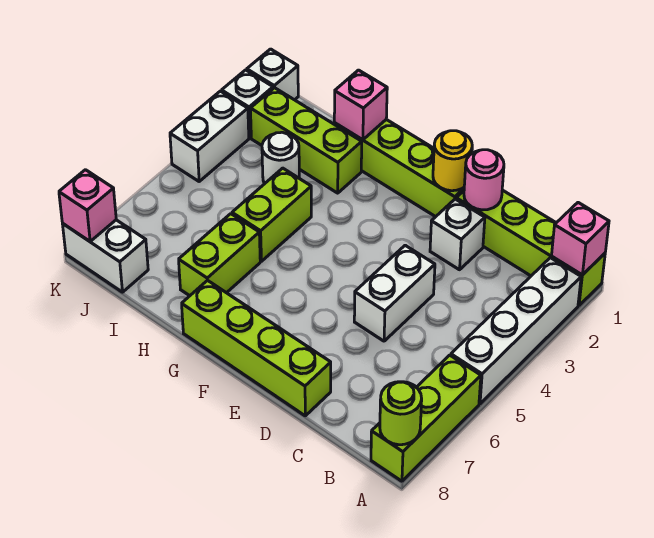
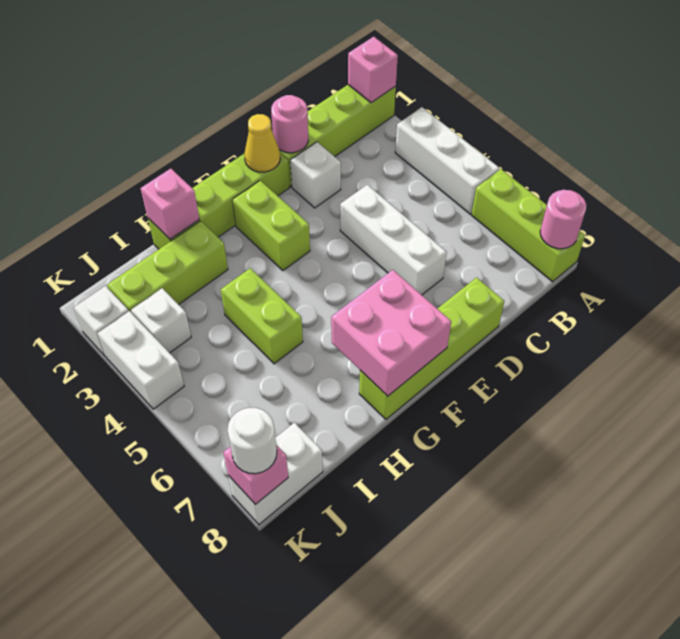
white 1x4 brick [451,258,581,404] -> white 1x3 brick [395,107,500,214]
lime 1x1 round brick [380,382,422,445] -> pink 1x1 round brick [540,190,586,249]
white 1x2 brick [354,245,435,341] -> white 1x3 brick [340,185,447,295]
yellow 1x1 round brick [433,131,472,191] -> yellow 1x1 cone [244,114,280,172]
none -> pink 2x2 brick [331,270,451,396]
lime 1x2 brick [179,214,260,296] -> lime 1x2 brick moved to [232,180,310,270]
white 1x1 round brick [262,132,299,183] -> white 1x1 round brick moved to [227,408,277,474]
white 1x1 brick [247,49,298,100] -> white 1x1 brick moved to [131,288,191,353]

